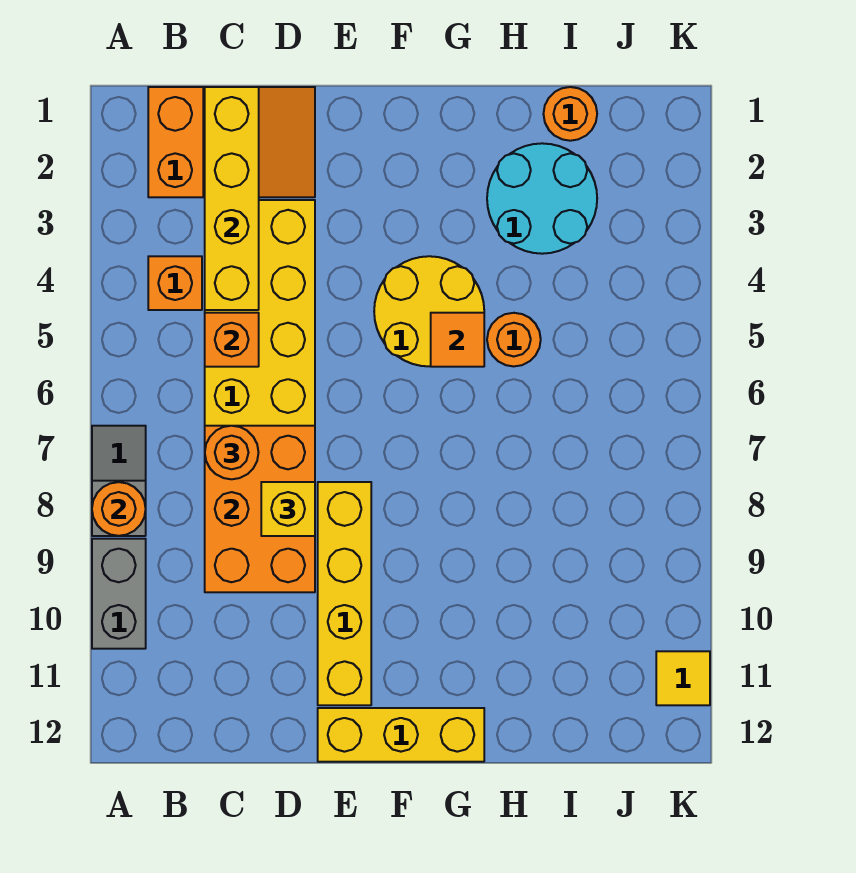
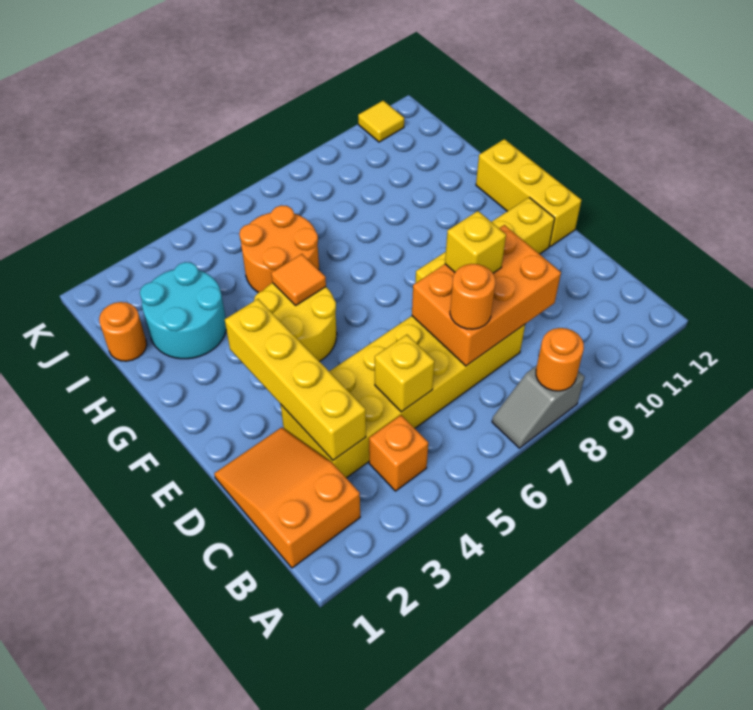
grey 1x2 brick [92,539,146,649] -> none
yellow 1x4 brick [205,87,259,310] -> yellow 1x4 brick turned to [225,299,366,460]
orange 1x1 brick [205,313,259,367] -> yellow 1x1 brick [375,335,435,412]
orange 1x1 round brick [487,313,541,366] -> orange 2x2 round brick [239,205,319,293]

